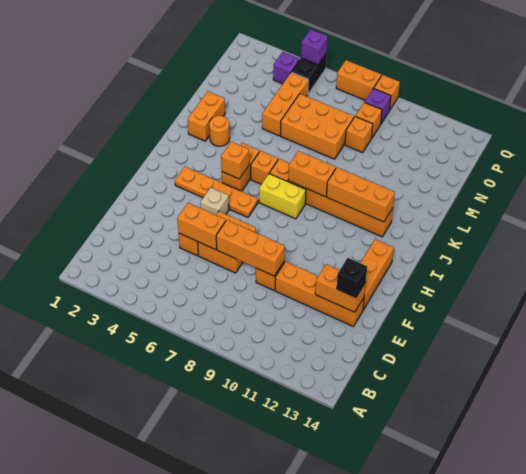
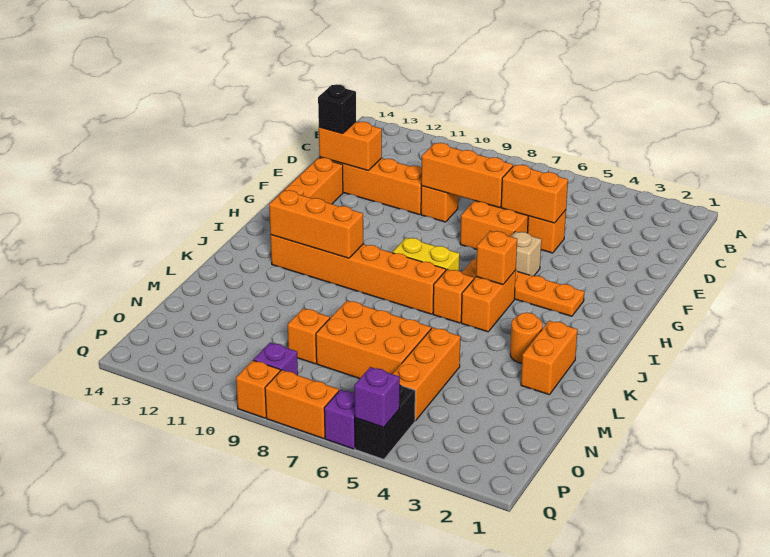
orange 1x2 brick [288,151,336,197] -> none
orange 1x1 brick [355,102,382,137] -> none
purple 1x1 brick [273,52,300,84] -> purple 1x1 brick moved to [324,390,355,449]

